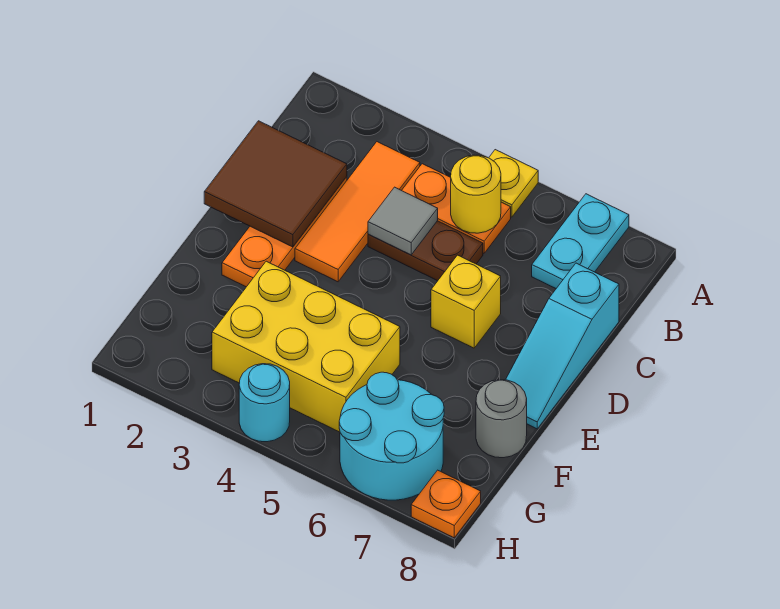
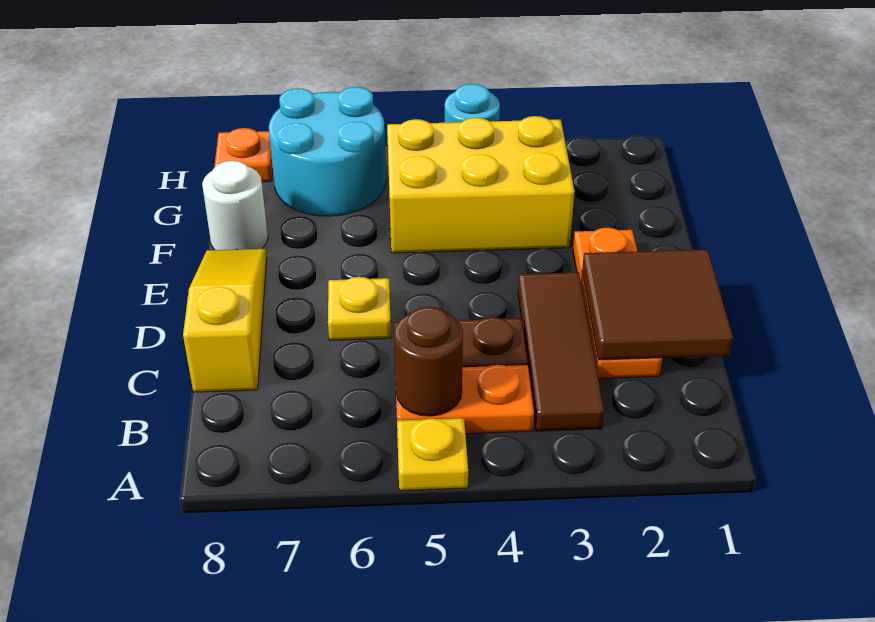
cyan 1x2 plate [532,194,629,288] -> none
orange 1x3 tile [295,142,420,282] -> brown 1x3 tile [518,272,604,431]
yellow 1x1 round brick [451,155,501,233] -> brown 1x1 round brick [394,307,463,416]
grey 1x1 tile [368,187,438,255] -> none
cyan 1x3 slope [506,263,619,429] -> yellow 1x3 slope [183,249,267,392]
yellow 1x1 brick [431,255,501,348] -> yellow 1x1 plate [328,277,391,340]
grey 1x1 round brick [476,380,527,458] -> white 1x1 round brick [202,161,268,250]

